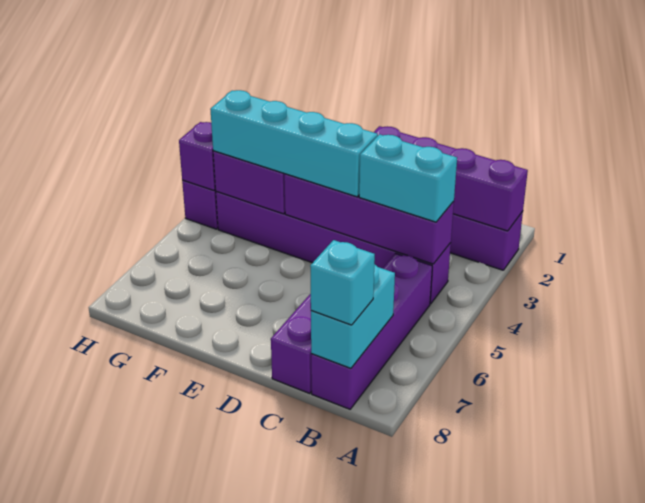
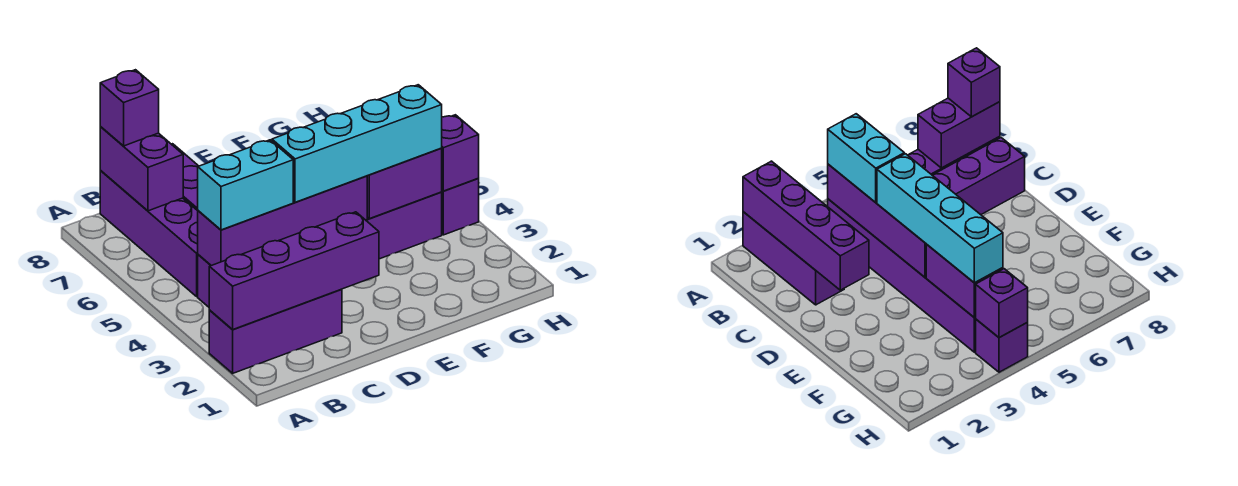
cyan 1x2 brick [311,264,395,369] -> purple 1x2 brick [100,127,183,211]
cyan 1x1 brick [310,240,375,325] -> purple 1x1 brick [100,70,159,146]

